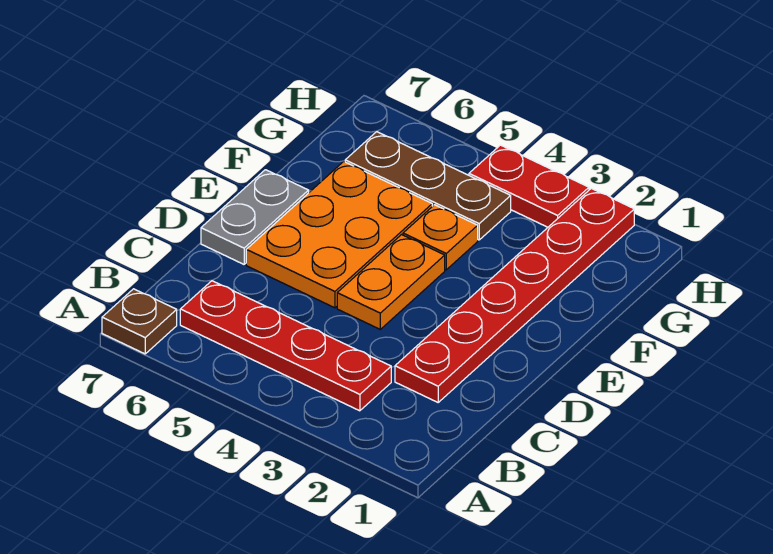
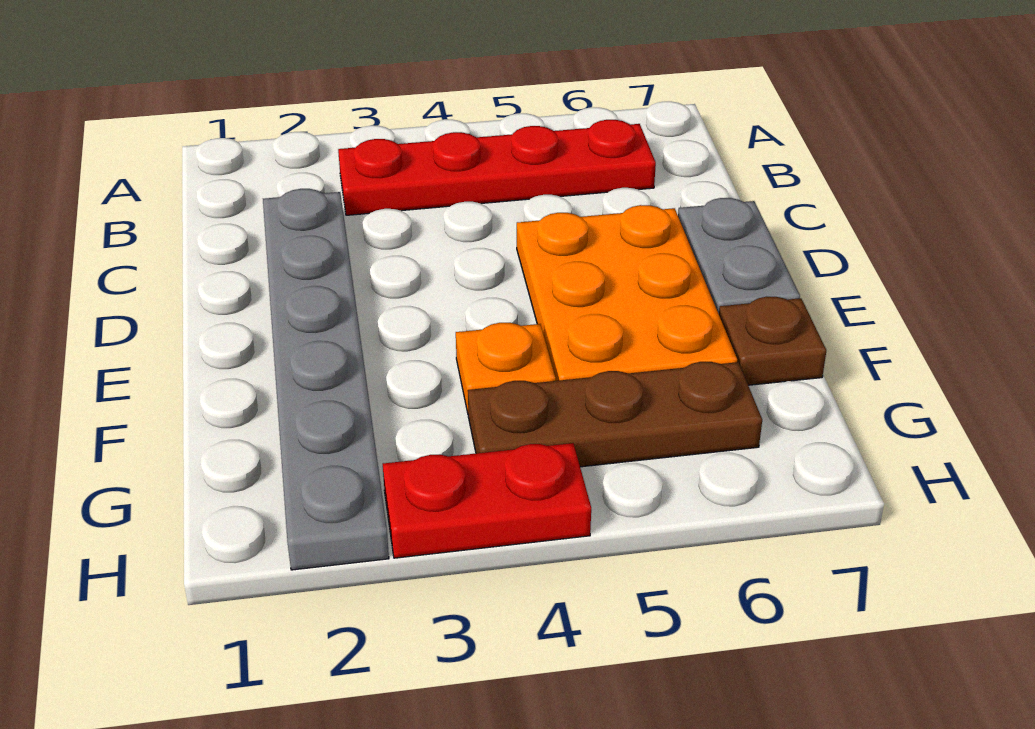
brown 1x1 plate [102,289,177,354] -> brown 1x1 plate moved to [719,297,826,385]
red 1x6 plate [395,188,634,402] -> grey 1x6 plate [263,189,389,570]
orange 1x2 plate [337,235,445,329] -> none

